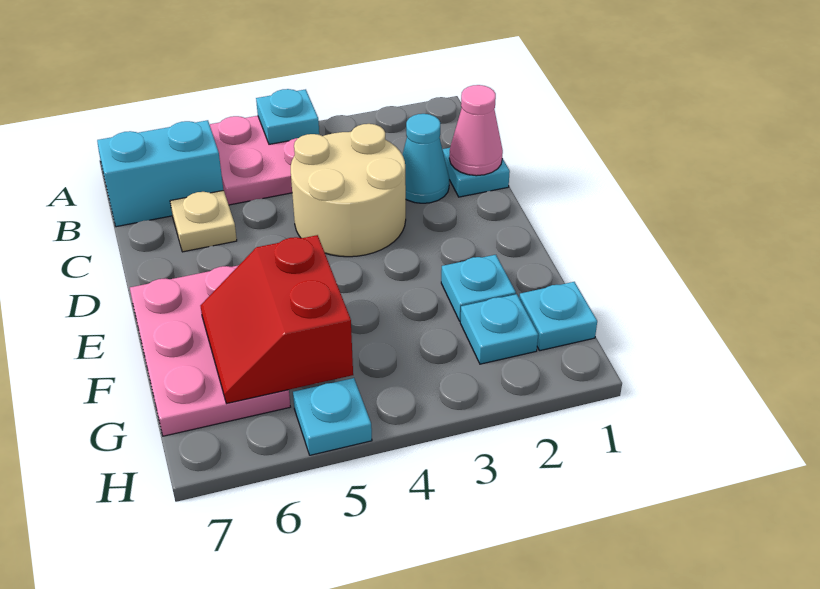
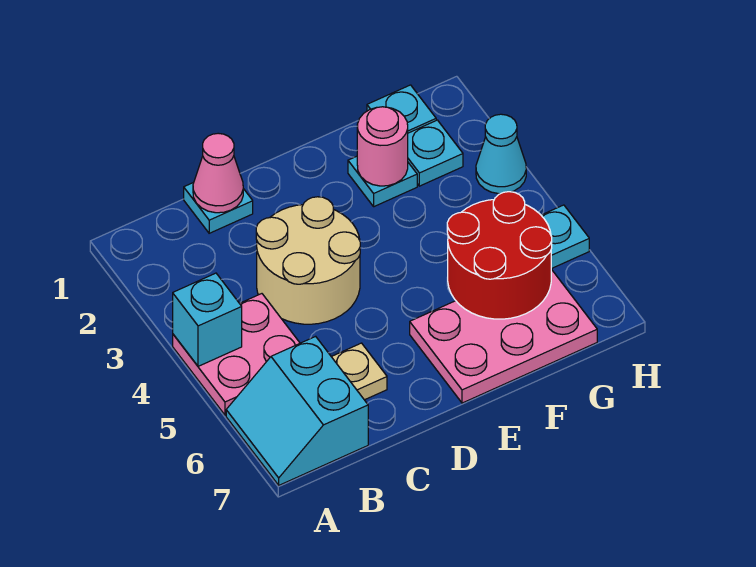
cyan 1x1 plate [256,89,319,144] -> cyan 1x1 brick [173,273,242,366]
cyan 1x1 cone [402,114,449,203] -> cyan 1x1 cone moved to [476,114,526,194]
none -> pink 1x1 round brick [357,107,408,186]
red 2x2 slope [200,235,353,403] -> red 2x2 round brick [447,192,552,319]

